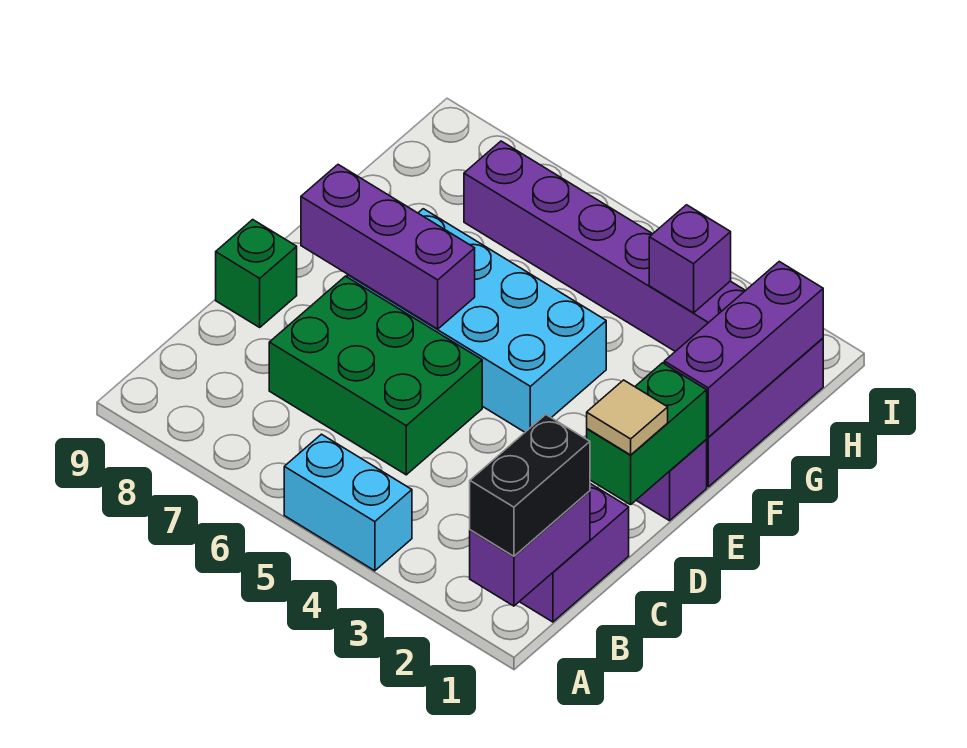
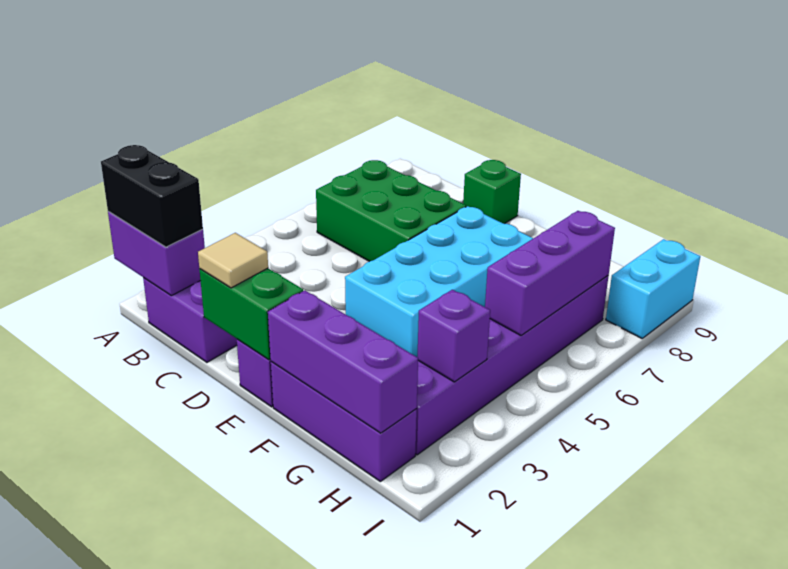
cyan 1x2 brick [284,434,412,571] -> cyan 1x2 brick moved to [606,239,700,338]
green 2x3 brick [269,276,482,475] -> green 2x3 brick turned to [316,160,466,262]
purple 1x3 brick [301,165,475,329] -> purple 1x3 brick moved to [485,211,615,335]

